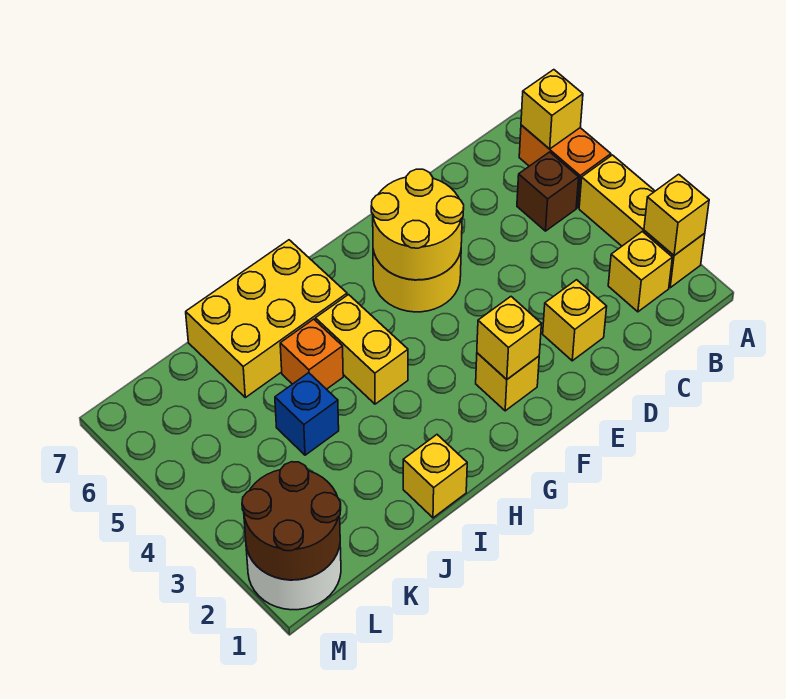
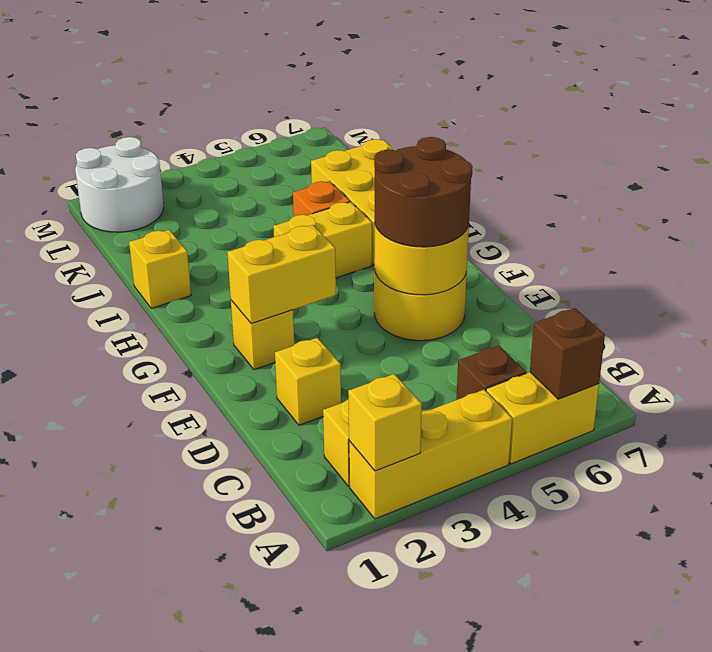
orange 1x2 brick [519,125,611,208] -> yellow 1x2 brick [486,372,599,464]
yellow 1x1 brick [521,70,583,149] -> brown 1x1 brick [530,308,605,399]
yellow 1x1 brick [477,297,541,379] -> yellow 1x2 brick [227,225,336,324]
blue 1x1 brick [275,373,339,455] -> none
brown 2x2 round brick [242,462,341,580] -> brown 2x2 round brick moved to [374,137,472,247]

